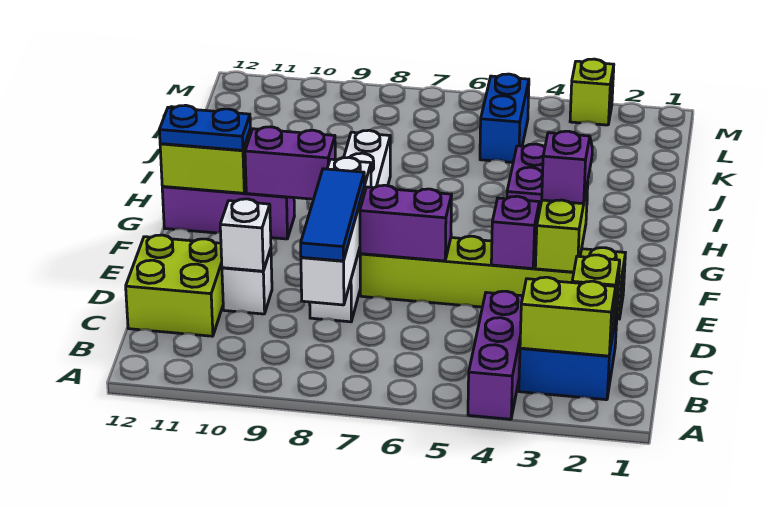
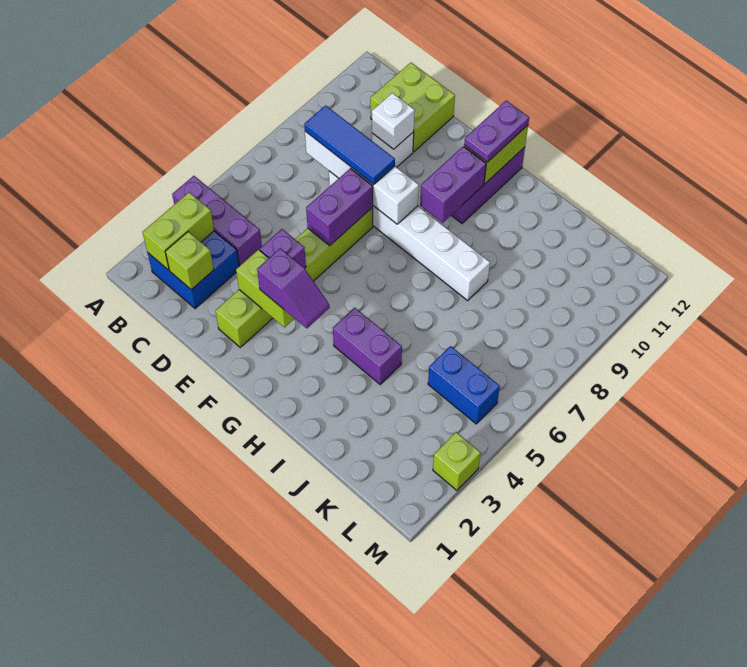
blue 1x2 plate [159,105,250,150] -> purple 1x2 plate [464,100,529,162]

